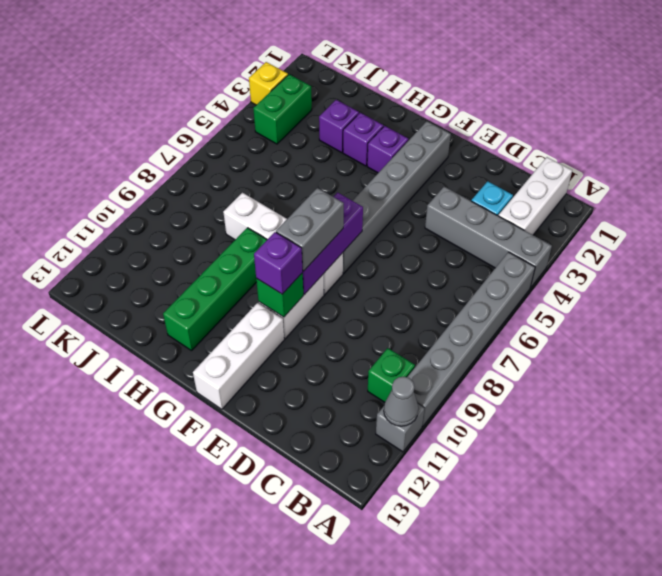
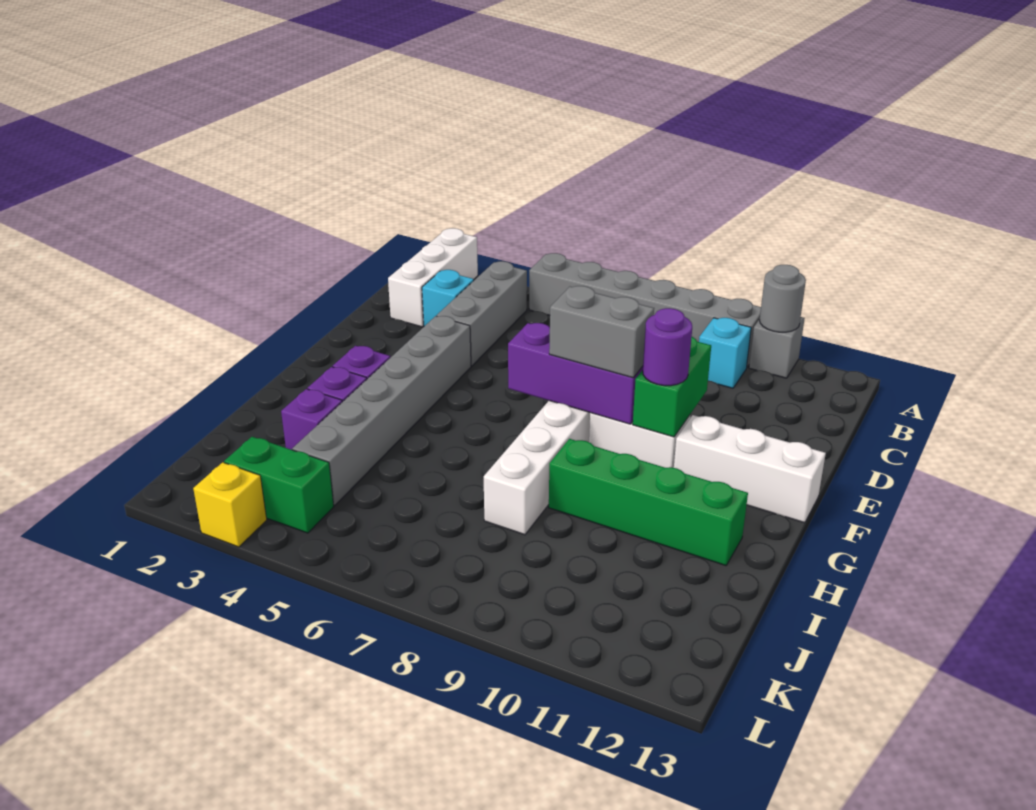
grey 1x4 brick [425,187,552,288] -> grey 1x3 brick [437,261,527,366]
grey 1x1 cone [384,377,418,426] -> grey 1x1 round brick [760,265,806,332]
white 1x3 brick [498,157,572,235] -> white 1x3 brick turned to [388,228,478,327]
green 1x1 brick [368,348,415,402] -> cyan 1x1 brick [699,318,751,388]
grey 1x6 brick [343,121,451,273] -> grey 1x6 brick turned to [292,316,471,505]
green 1x1 brick [256,273,304,317] -> green 1x2 brick [633,337,711,437]
purple 1x1 brick [254,232,303,294] -> purple 1x1 round brick [643,308,692,386]

